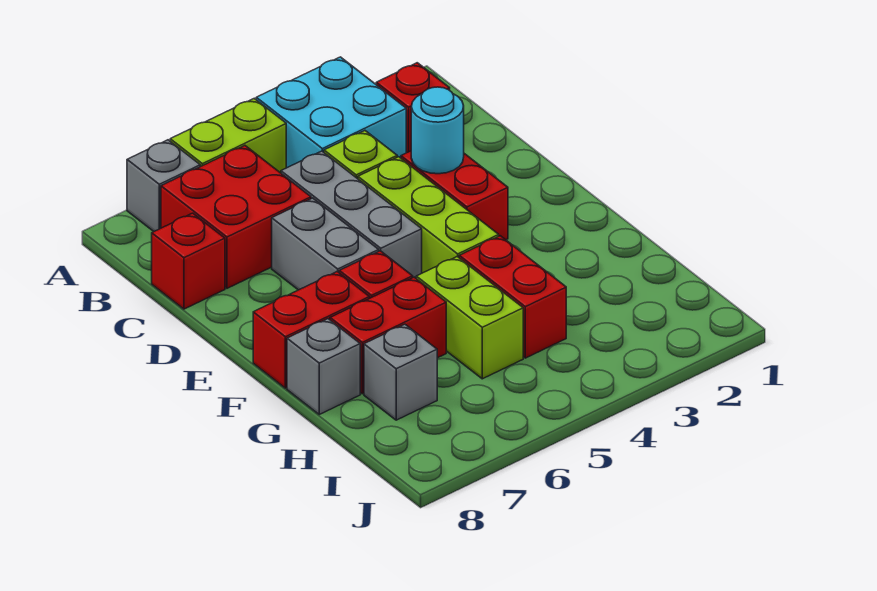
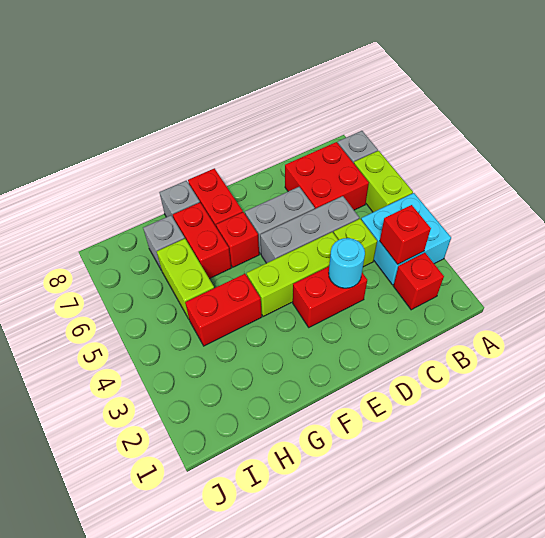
red 1x1 brick [152,213,225,309] -> red 1x1 brick moved to [380,205,431,264]
lime 1x2 brick [416,256,523,379] -> lime 1x2 brick turned to [157,239,214,319]

